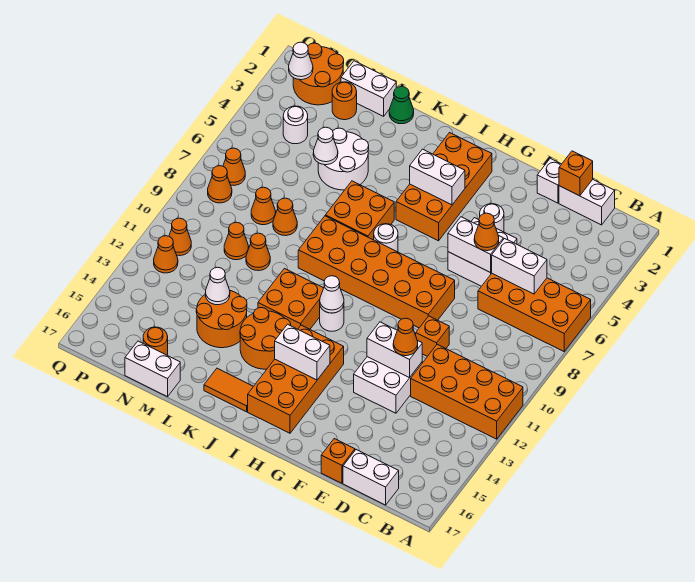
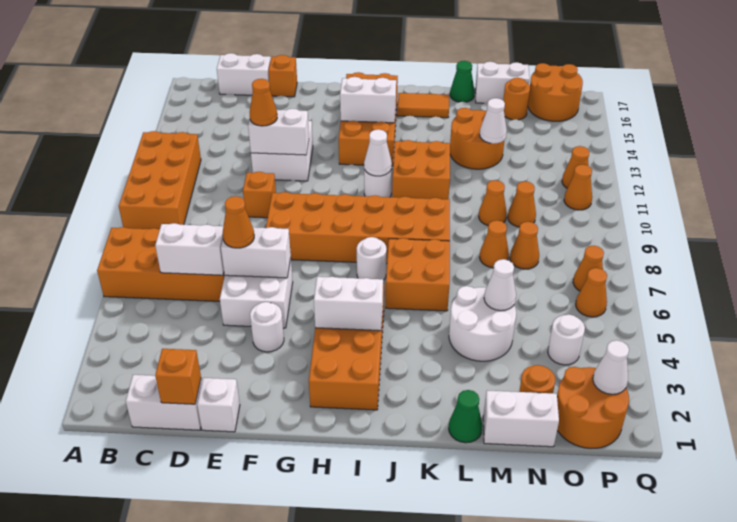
orange 2x4 brick [411,344,523,439] -> orange 2x4 brick turned to [119,131,201,230]
orange 2x2 round brick [240,308,291,369] -> orange 2x2 round brick moved to [528,63,583,121]
none -> green 1x1 cone [450,61,475,102]
orange 1x1 cone [208,166,232,203] -> orange 1x1 cone moved to [576,268,607,317]

